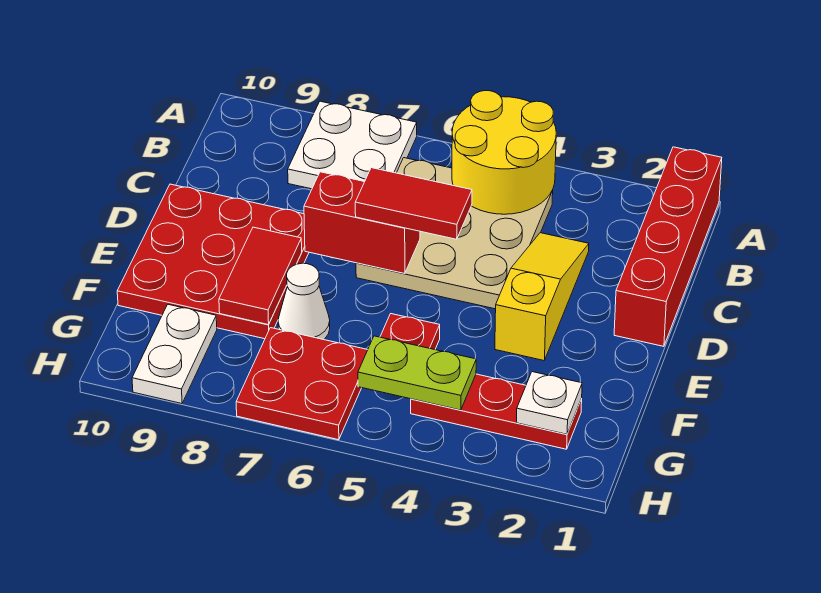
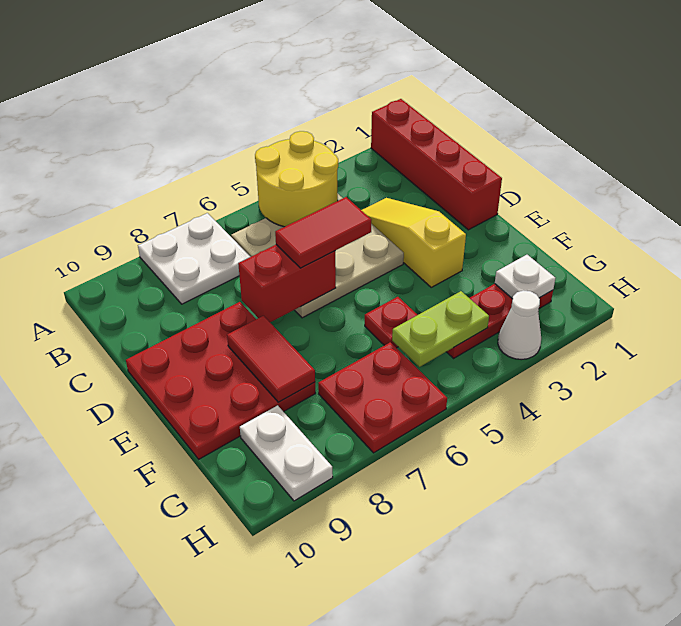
white 1x1 cone [278,263,330,340] -> white 1x1 cone moved to [498,290,541,360]

